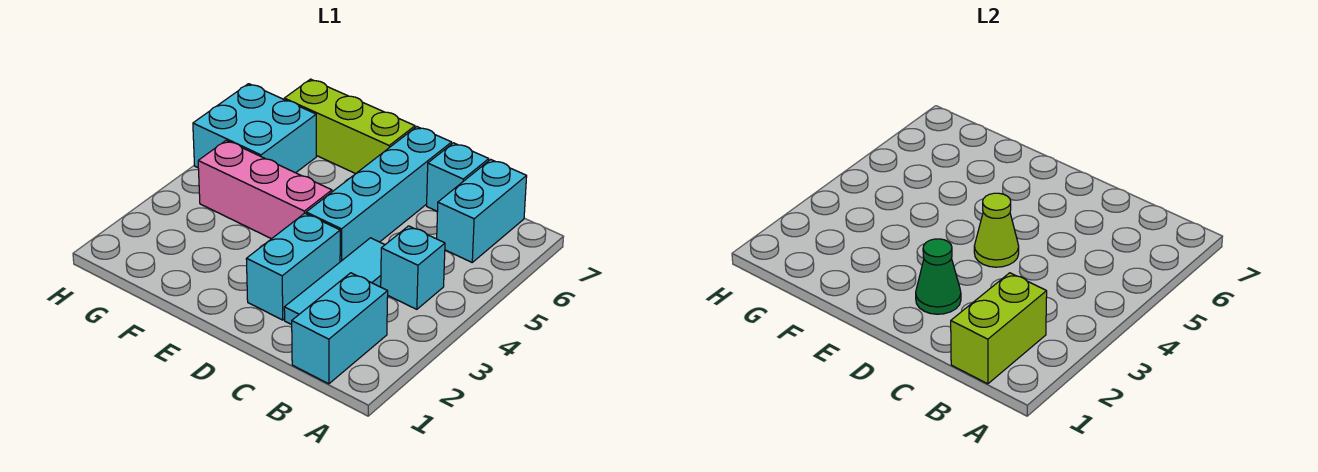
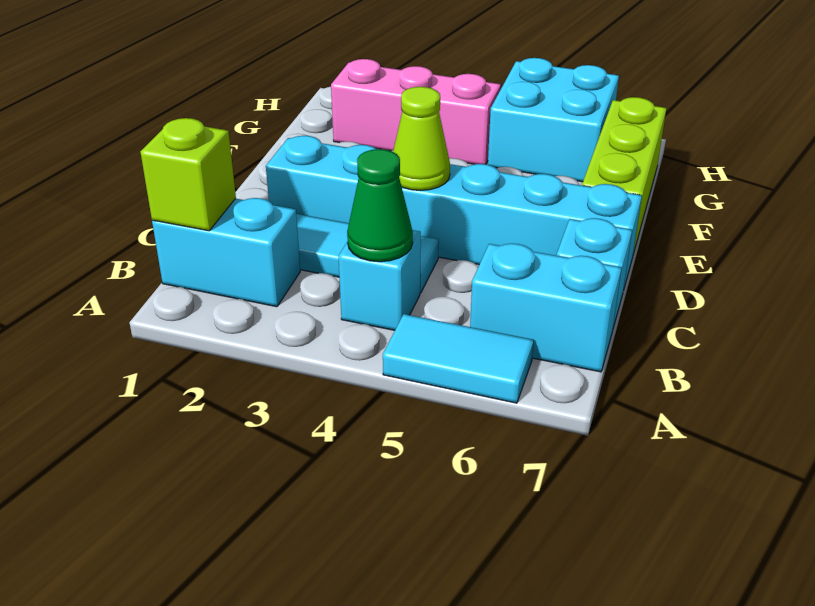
none -> cyan 1x2 tile [383,314,534,403]
lime 1x2 brick [951,273,1047,384] -> lime 1x1 brick [141,118,236,231]
green 1x1 cone [916,239,961,314] -> green 1x1 cone moved to [347,149,413,262]
pink 1x3 brick [198,140,332,239] -> pink 1x3 brick turned to [331,59,501,164]

